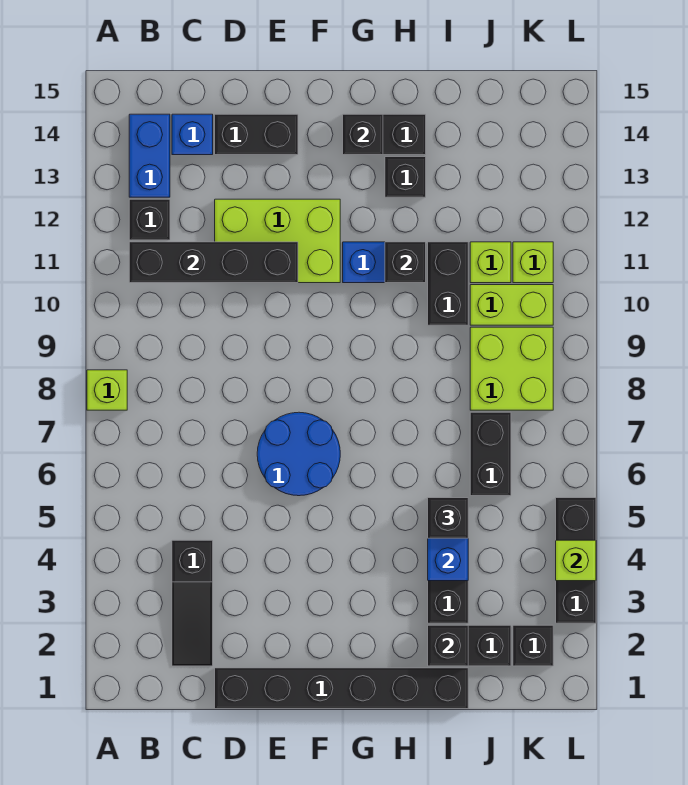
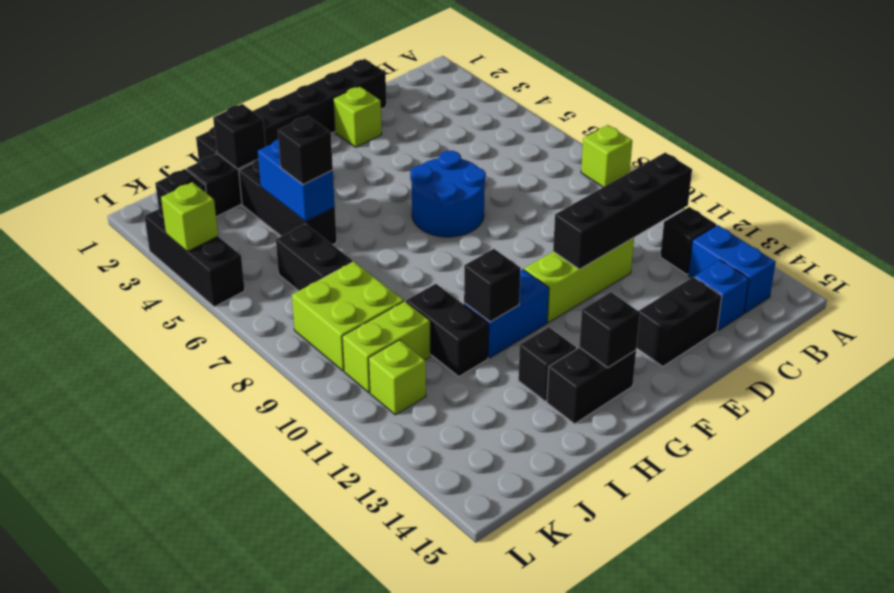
black 1x3 slope [172,540,213,666] -> none
lime 2x3 brick [215,199,340,283] -> lime 1x3 brick [524,238,634,323]
lime 1x1 brick [470,242,511,283] -> lime 1x1 brick moved to [333,86,382,147]

